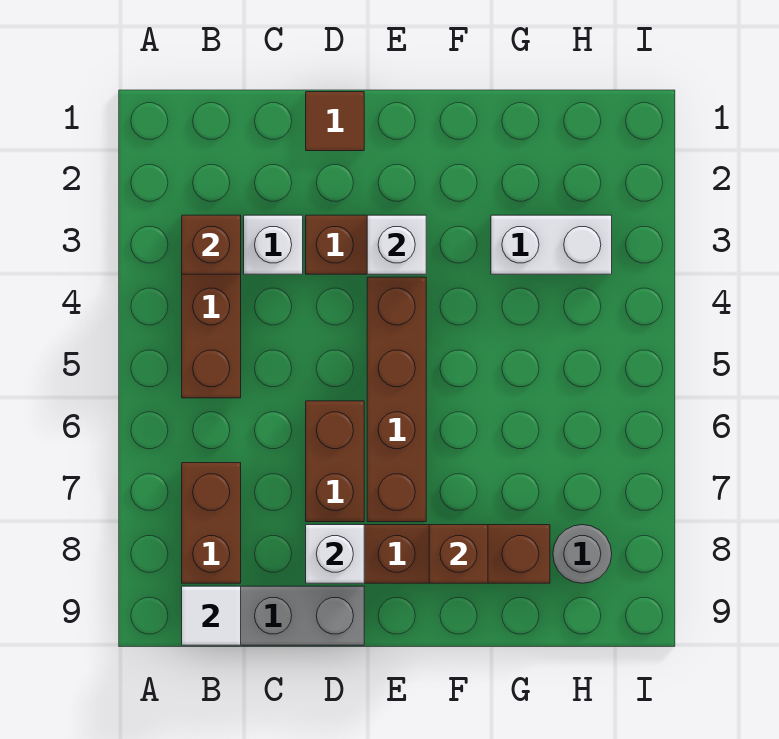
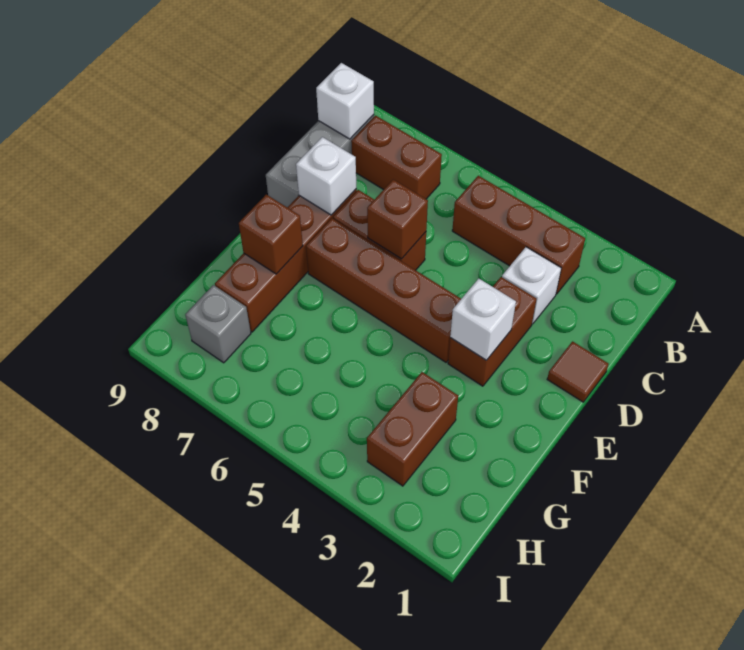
brown 1x1 brick [182,215,241,274] -> brown 1x1 brick moved to [367,180,428,259]
white 1x1 tile [182,586,241,645] -> white 1x1 brick [316,63,374,139]
white 1x2 brick [491,215,612,274] -> brown 1x2 brick [367,372,458,486]
grey 1x1 round brick [553,525,612,583] -> grey 1x1 brick [185,285,251,363]

